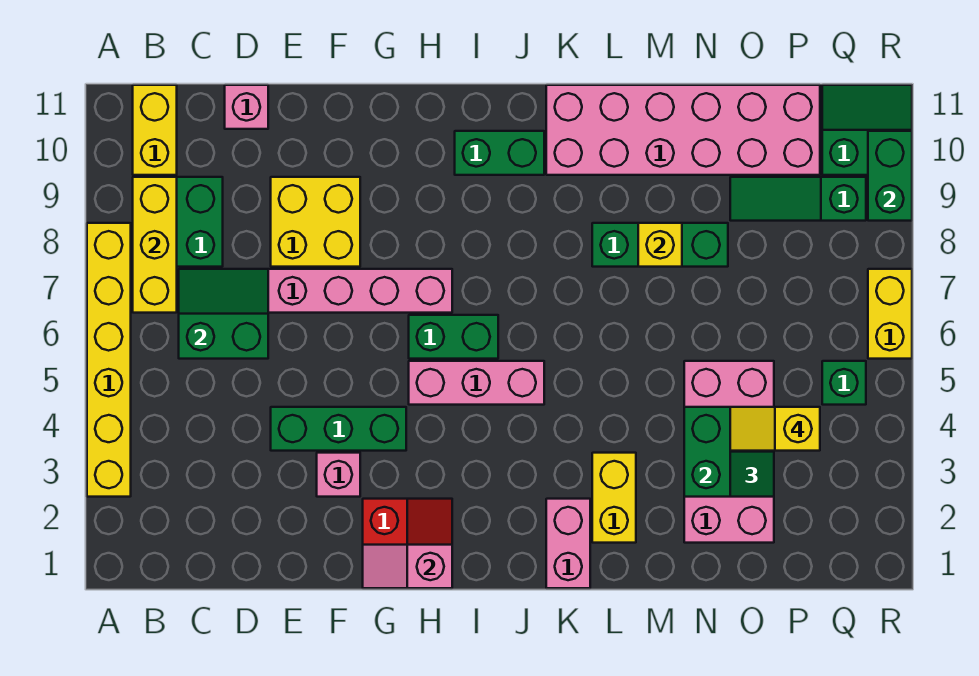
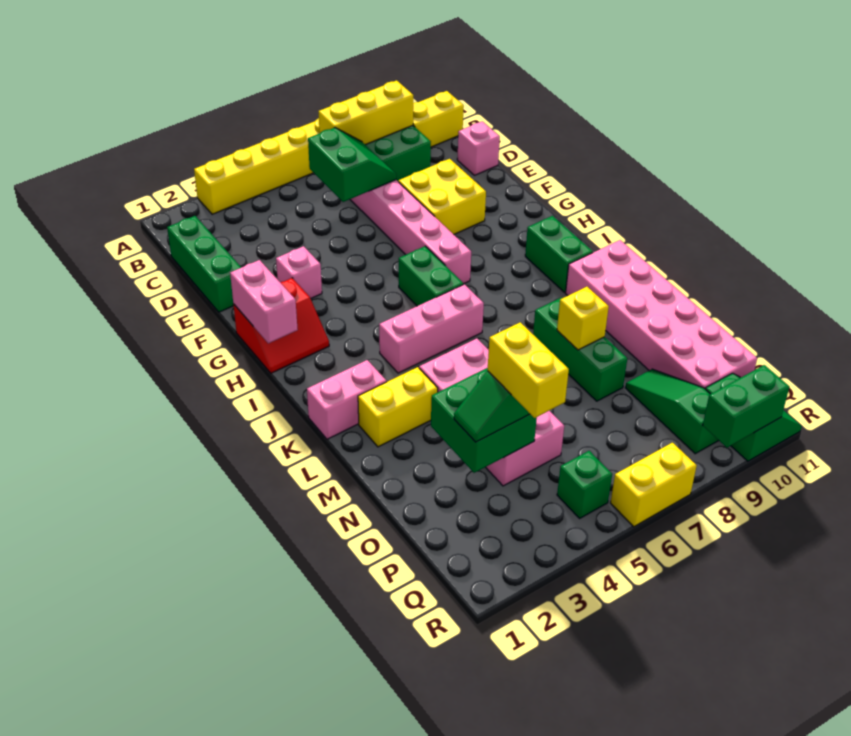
green 1x3 brick [271,407,406,451] -> green 1x3 brick moved to [167,216,241,312]
pink 1x2 slope [363,545,452,588] -> pink 1x2 brick [230,260,298,343]
pink 1x3 brick [409,361,544,405] -> pink 1x3 brick turned to [379,284,484,373]
pink 2x4 brick [684,361,774,543] -> pink 2x4 brick turned to [419,338,564,486]
yellow 1x2 slope [730,407,820,451] -> yellow 1x2 brick [488,322,569,418]

